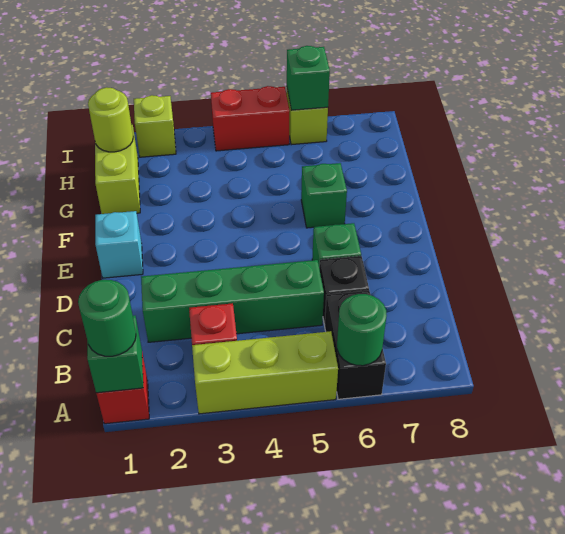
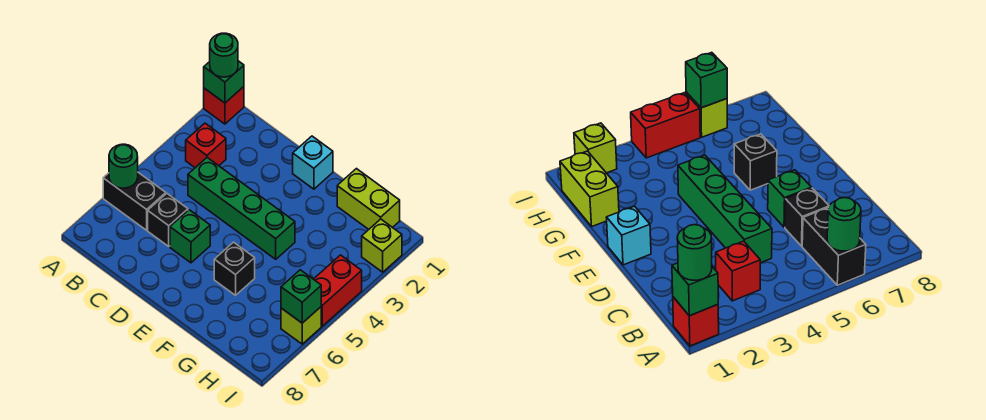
lime 1x3 brick [192,331,338,414] -> none
green 1x4 brick [141,260,324,342] -> green 1x4 brick turned to [188,158,295,259]
green 1x1 brick [301,163,347,228] -> black 1x1 brick [214,242,255,295]
lime 1x1 round brick [88,87,133,152] -> none

